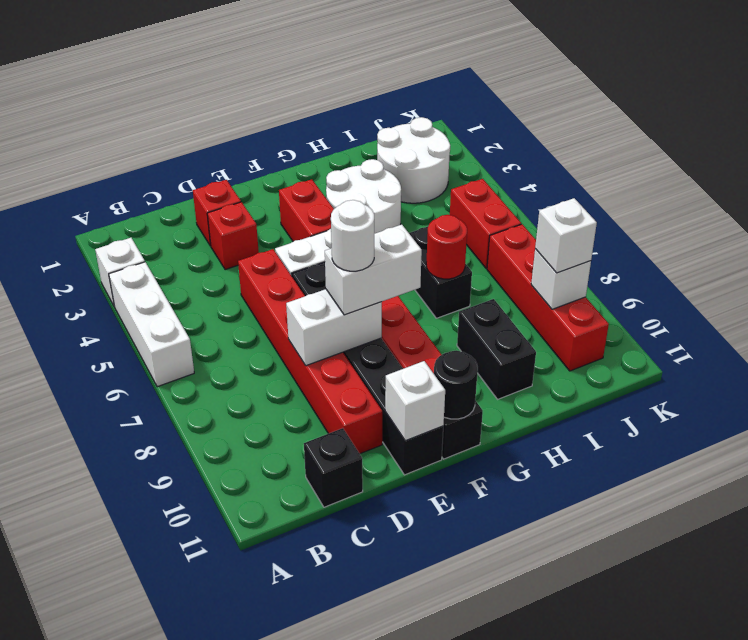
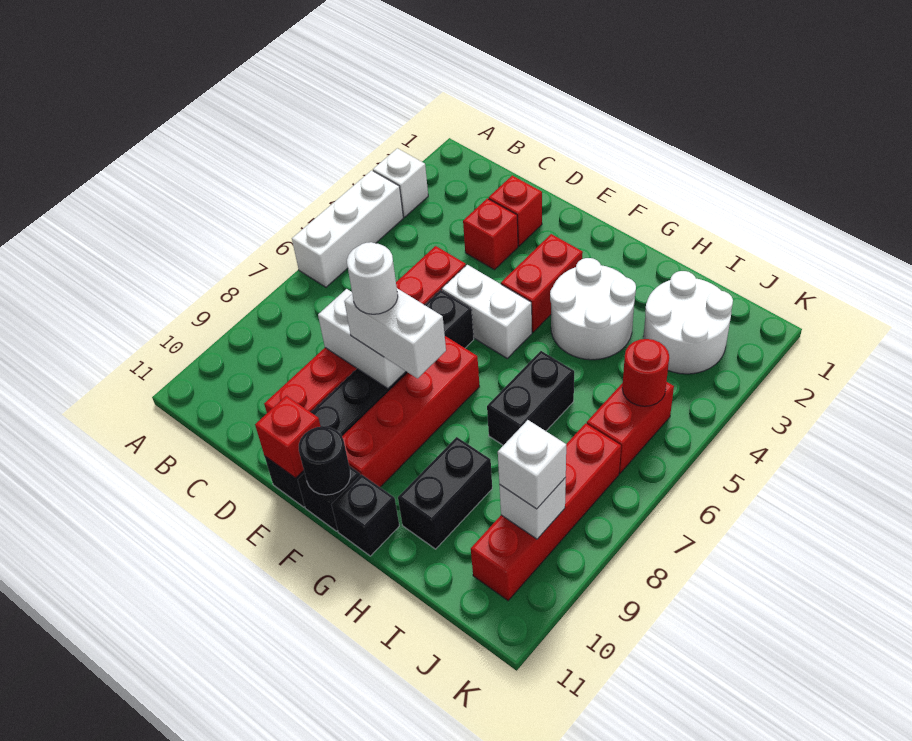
black 1x1 brick [304,428,363,507] -> black 1x1 brick moved to [331,474,399,556]
white 1x1 brick [385,361,445,441] -> red 1x1 brick [255,396,321,478]
red 1x1 round brick [426,215,467,279] -> red 1x1 round brick moved to [622,339,669,406]

